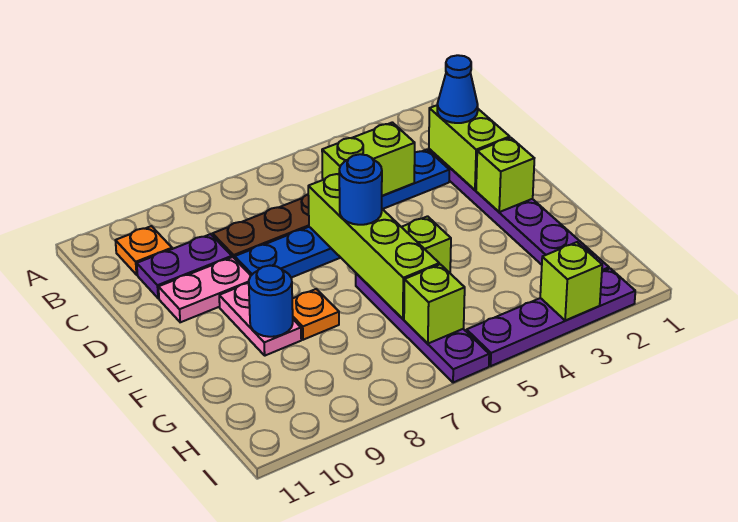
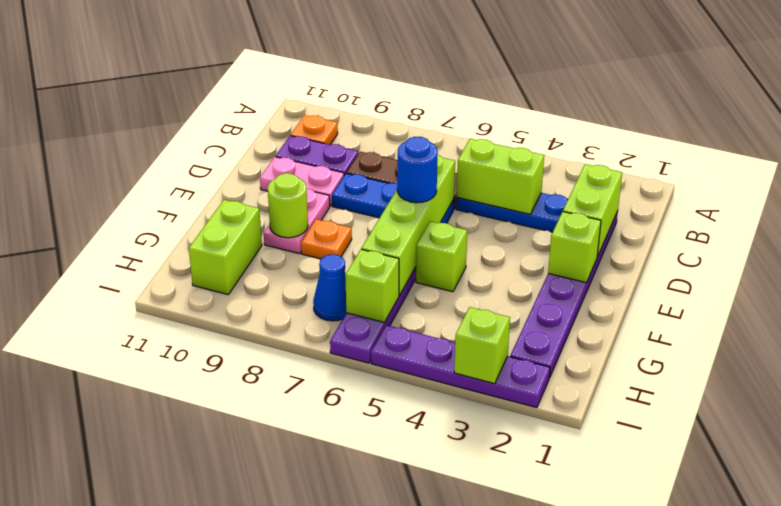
blue 1x1 cone [437,55,478,123] -> blue 1x1 cone moved to [313,254,346,321]
blue 1x1 round brick [249,266,293,337] -> lime 1x1 round brick [268,173,308,238]
none -> lime 1x2 brick [189,200,262,295]

